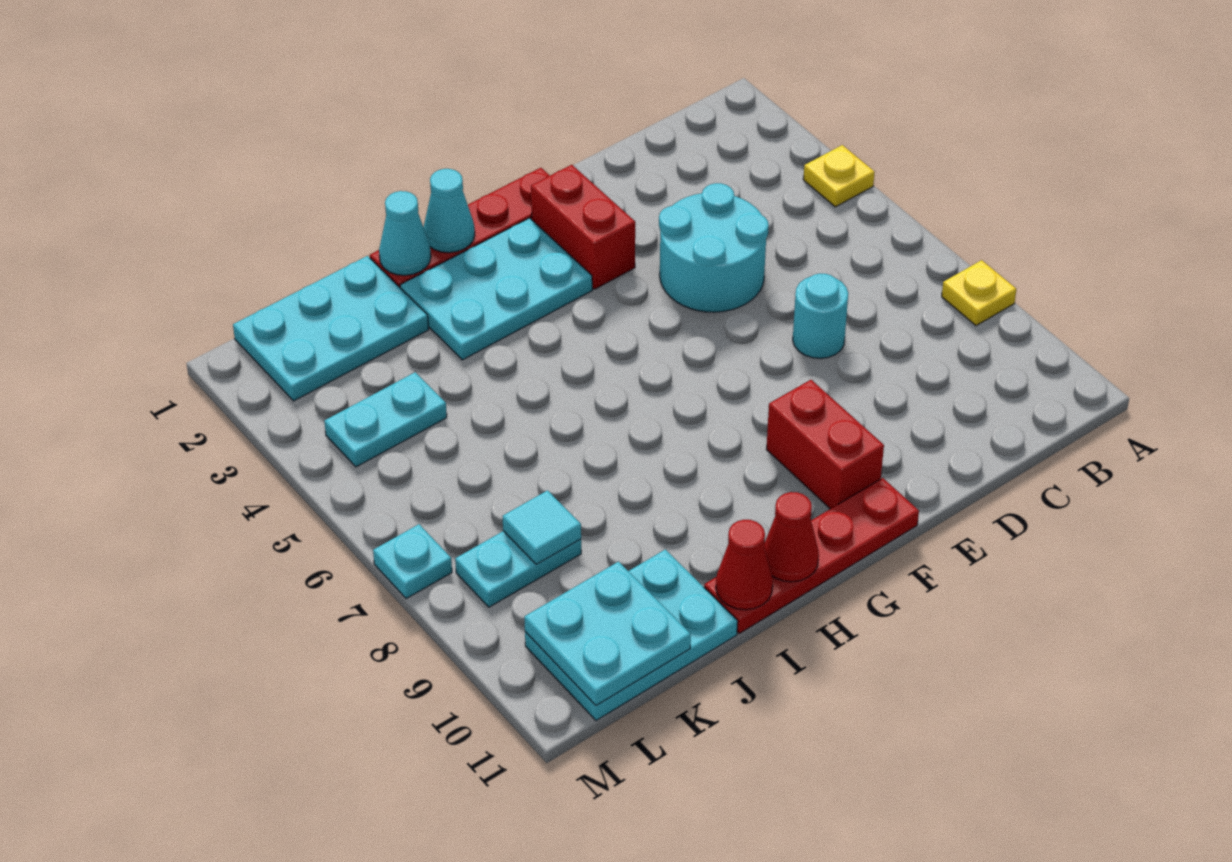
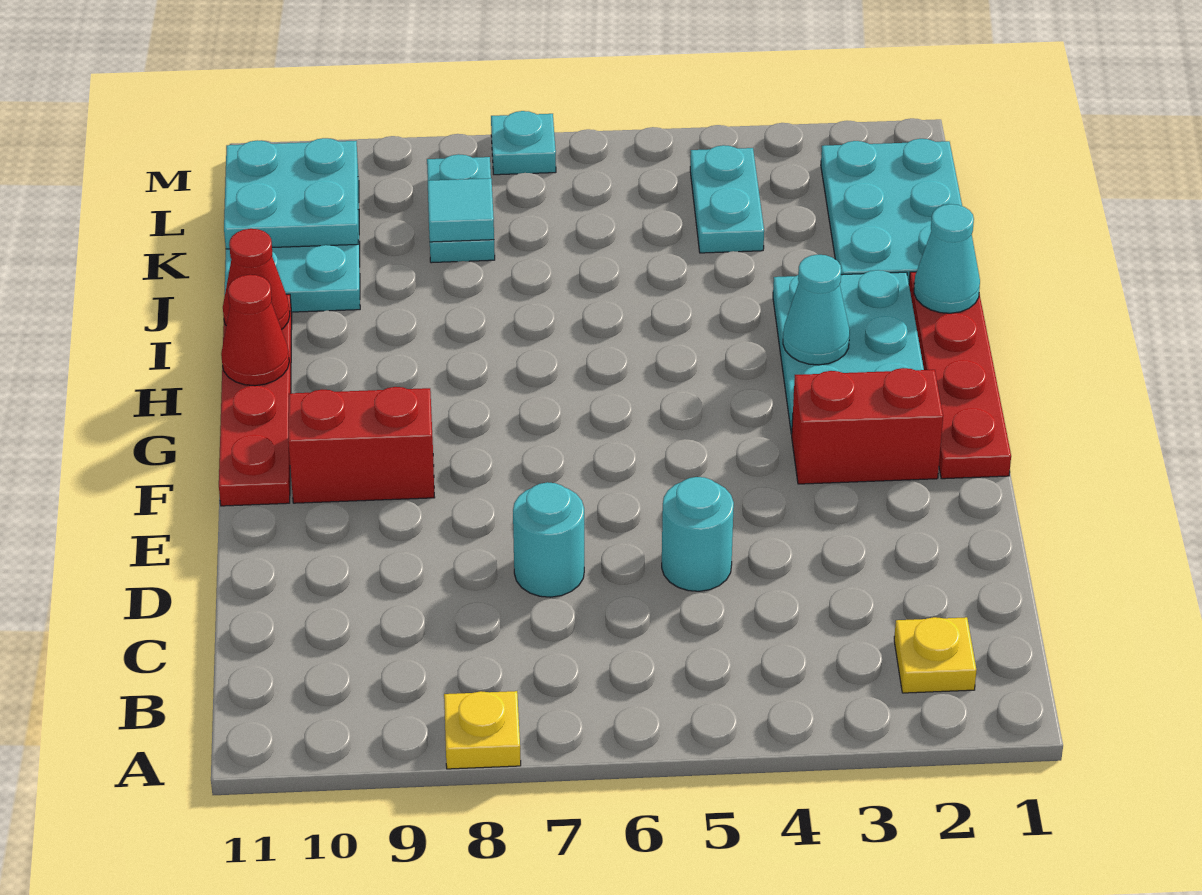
yellow 1x1 plate [803,145,875,207] -> yellow 1x1 plate moved to [894,617,977,693]
cyan 2x2 round brick [659,183,769,312] -> cyan 1x1 round brick [662,477,734,591]
cyan 1x1 cone [423,169,475,253] -> cyan 1x1 cone moved to [783,255,850,365]

